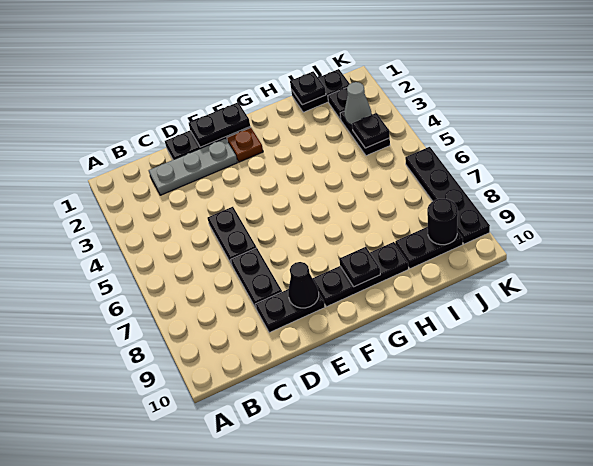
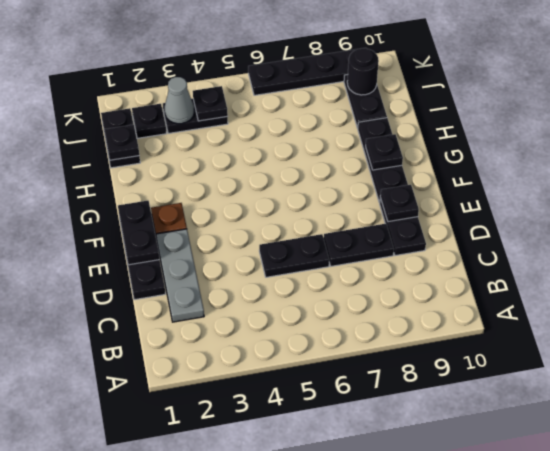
black 1x1 cone [288,262,319,308] -> black 1x1 plate [380,185,419,222]

